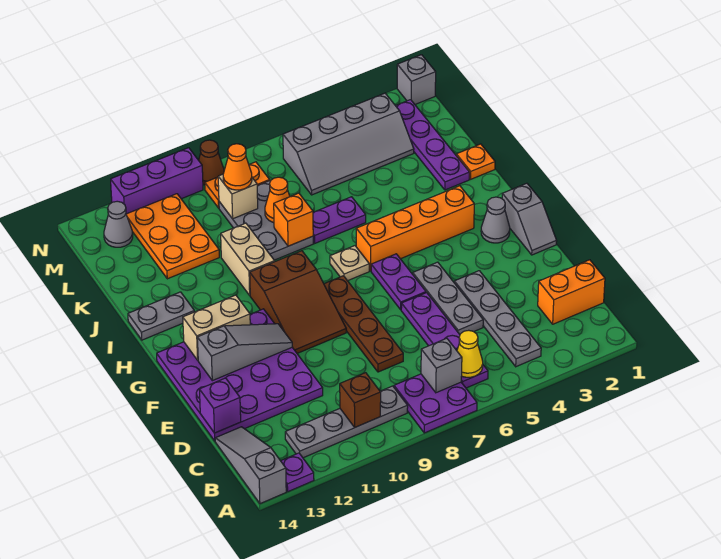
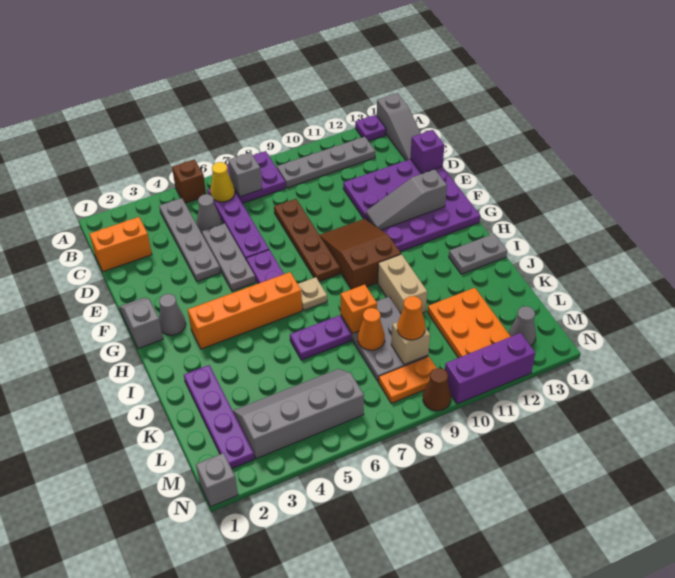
brown 1x1 brick [340,373,381,427] -> brown 1x1 brick moved to [172,159,206,203]
none -> grey 1x1 cone [197,194,222,232]
tan 1x2 brick [183,295,250,360] -> none
orange 1x1 plate [456,144,495,179] -> none

